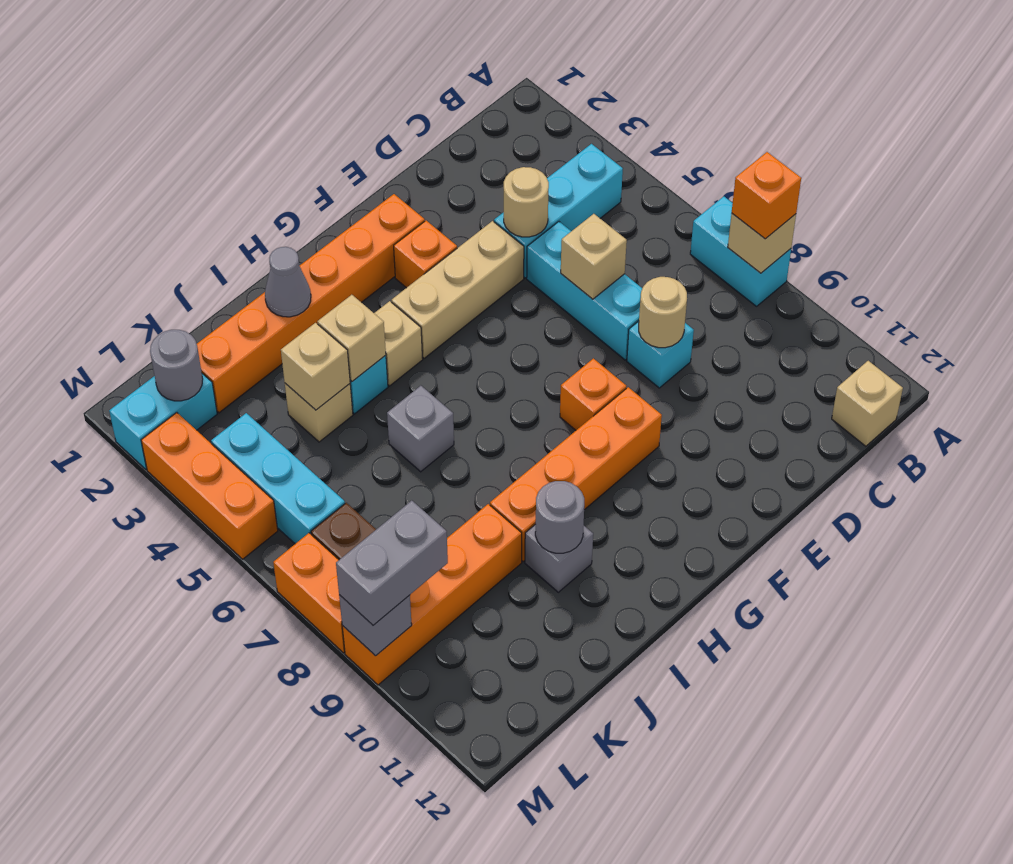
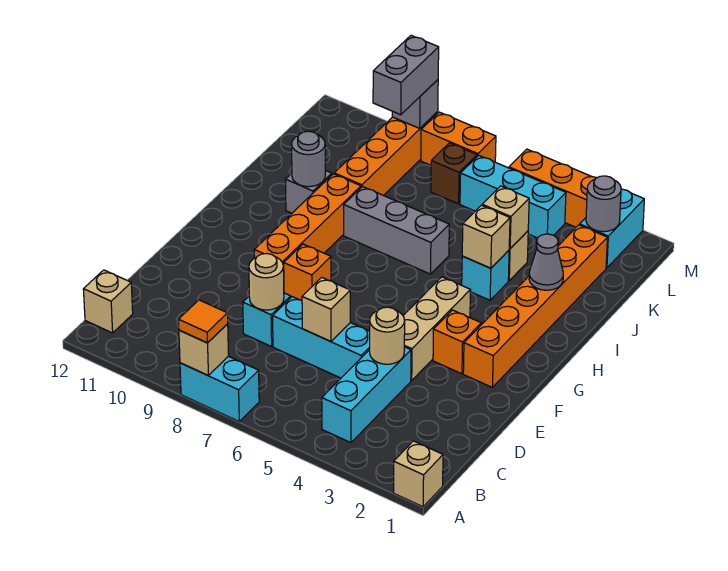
orange 1x1 brick [732,152,801,239] -> orange 1x1 tile [179,300,228,343]
tan 1x1 brick [374,301,423,386] -> tan 1x1 brick moved to [394,441,443,507]
grey 1x1 brick [387,386,454,472] -> grey 1x3 brick [344,187,449,274]

